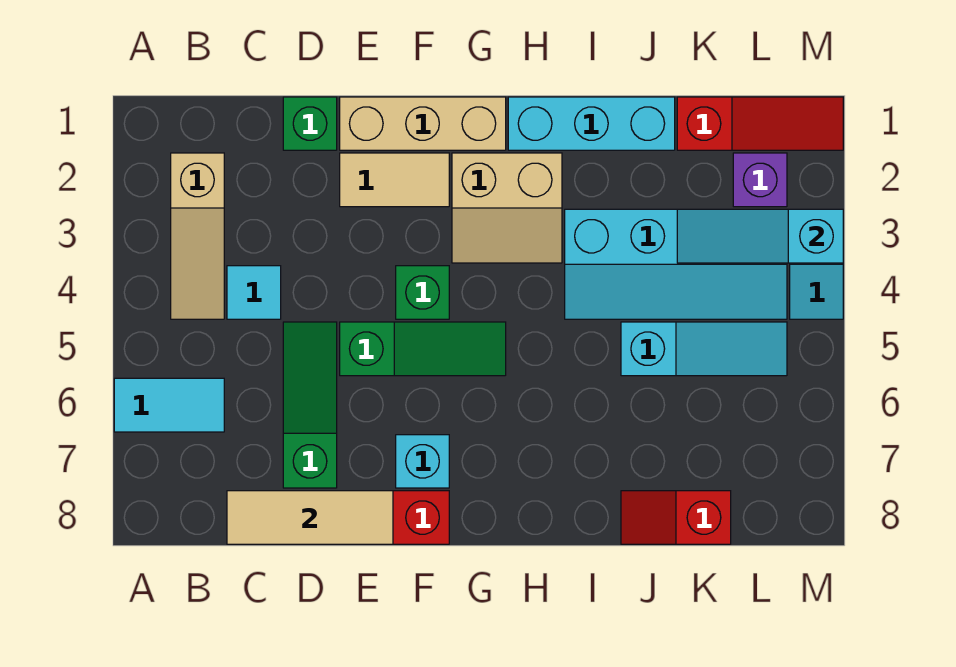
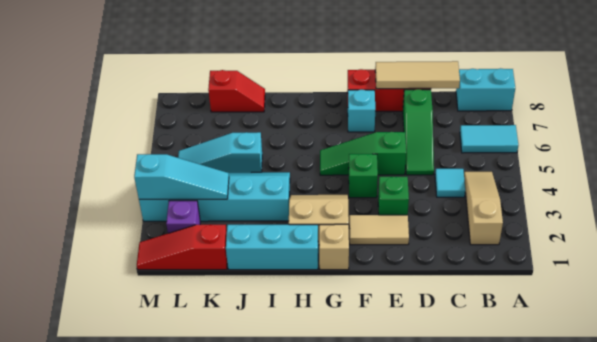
none -> cyan 1x2 brick [456,68,515,111]
green 1x1 brick [283,97,337,150] -> green 1x1 brick moved to [378,177,409,215]
tan 1x3 brick [340,97,506,150] -> tan 1x1 brick [319,224,349,270]

